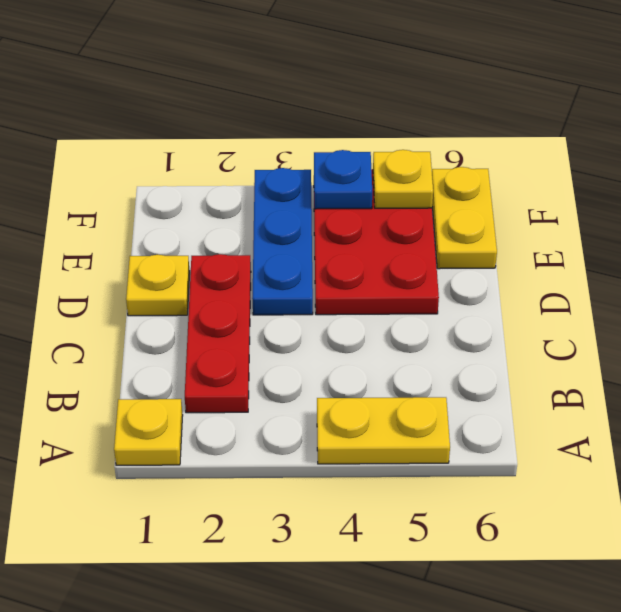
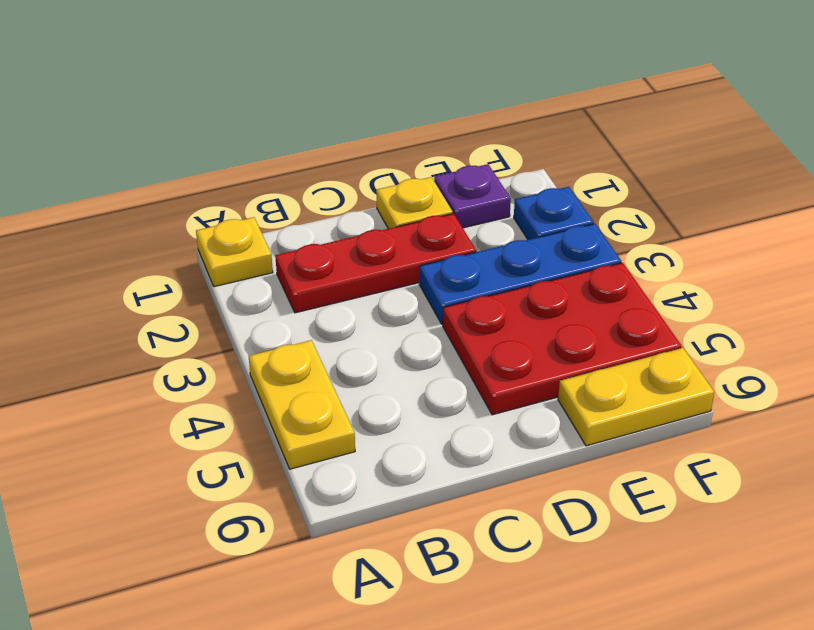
none -> purple 1x1 plate [434,164,511,228]
blue 1x1 plate [314,150,372,209] -> blue 1x1 plate moved to [514,187,594,240]
yellow 1x1 plate [373,150,433,208] -> none

